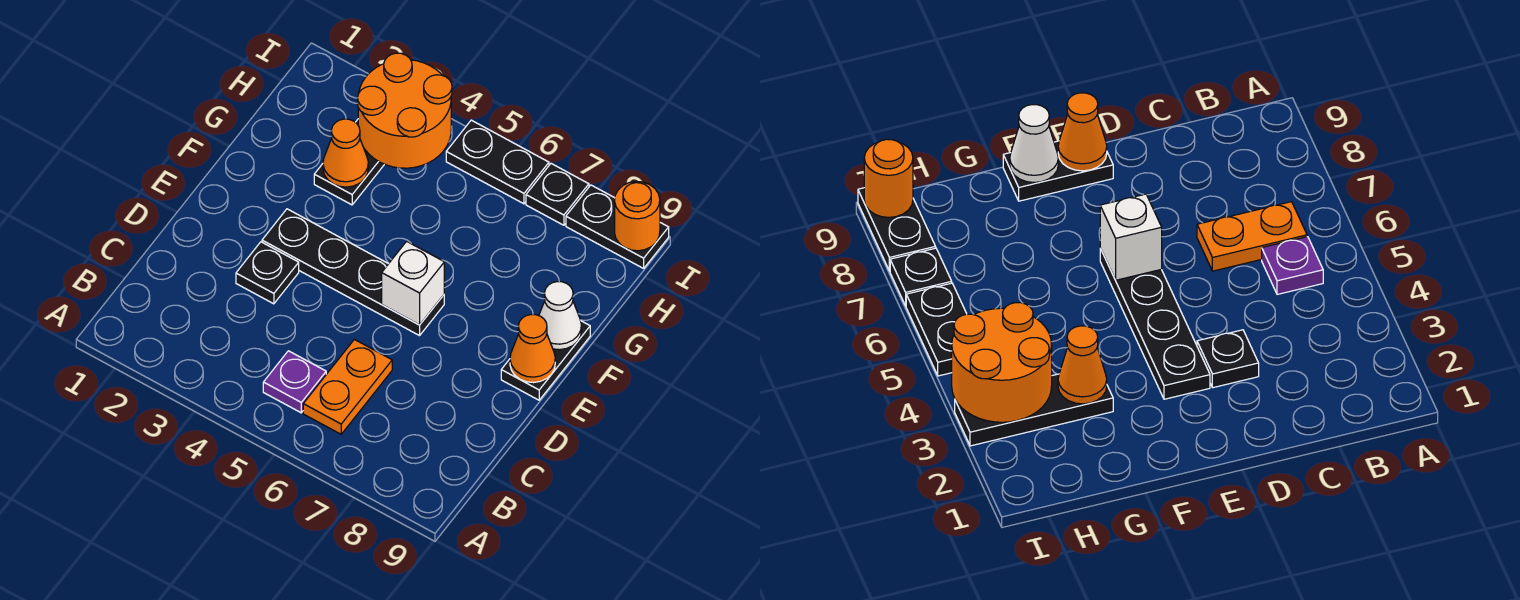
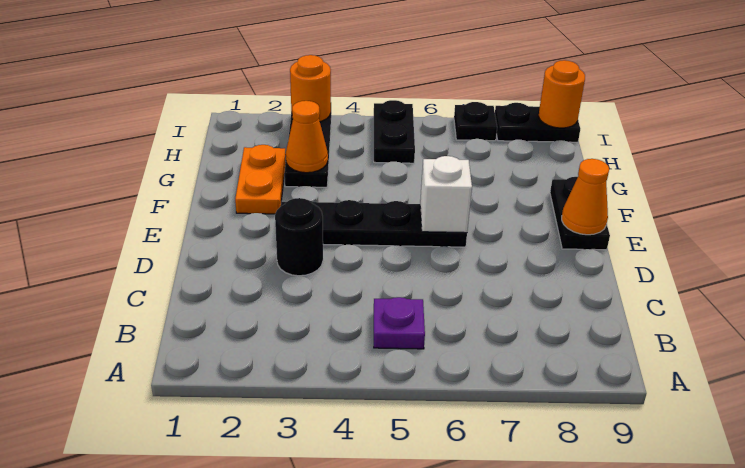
orange 1x2 plate [303,339,392,434] -> orange 1x2 plate moved to [235,145,286,214]
black 1x1 plate [236,242,299,304] -> black 1x1 round brick [275,198,323,276]
white 1x1 cone [539,282,581,350] -> none
orange 2x2 round brick [358,53,452,168] -> orange 1x1 round brick [290,55,331,122]
black 1x2 plate [446,120,549,204] -> black 1x2 plate turned to [374,100,415,163]

